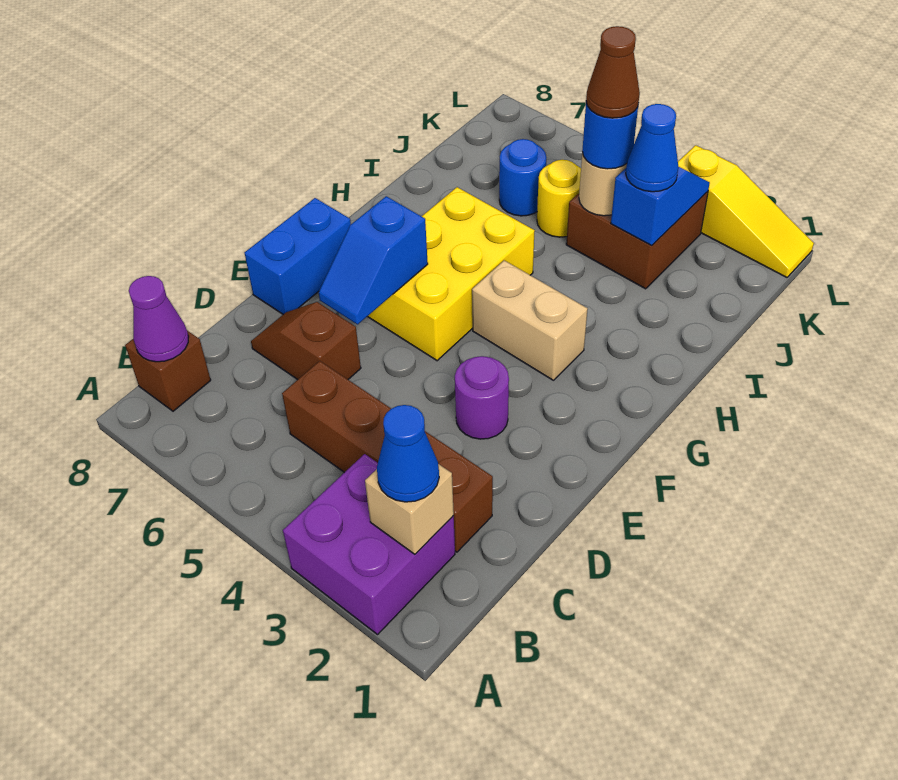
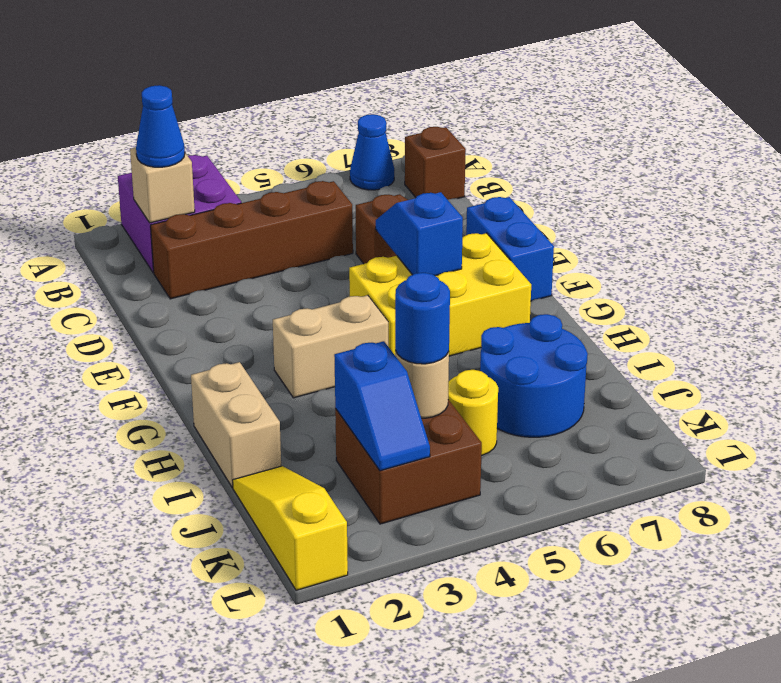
purple 1x1 cone [129,276,189,362] -> none
purple 1x1 round brick [455,356,509,439] -> none
yellow 2x3 brick [367,187,535,361] -> yellow 2x3 brick turned to [349,233,531,356]
none -> tan 1x2 brick [191,362,281,488]
blue 1x1 cone [626,104,678,192] -> blue 1x1 cone moved to [350,114,394,190]
brown 1x1 cone [586,26,640,118] -> none
blue 1x1 round brick [499,139,546,216] -> blue 2x2 round brick [480,314,588,437]
yellow 1x3 slope [678,145,814,277] -> yellow 1x3 slope turned to [233,466,348,590]

